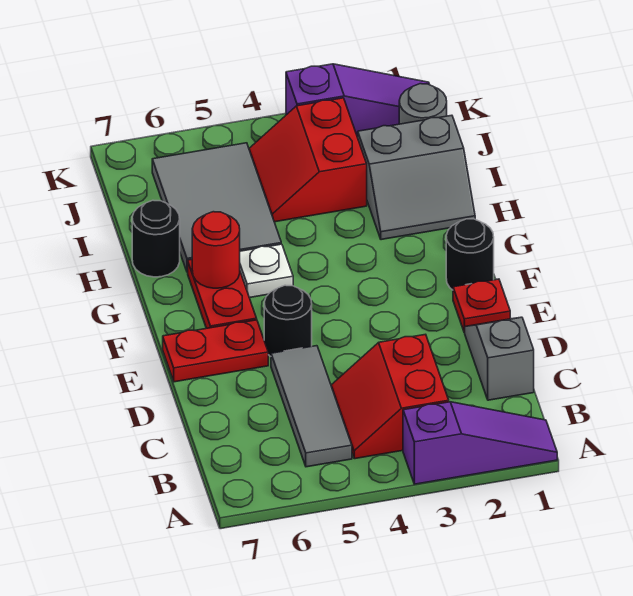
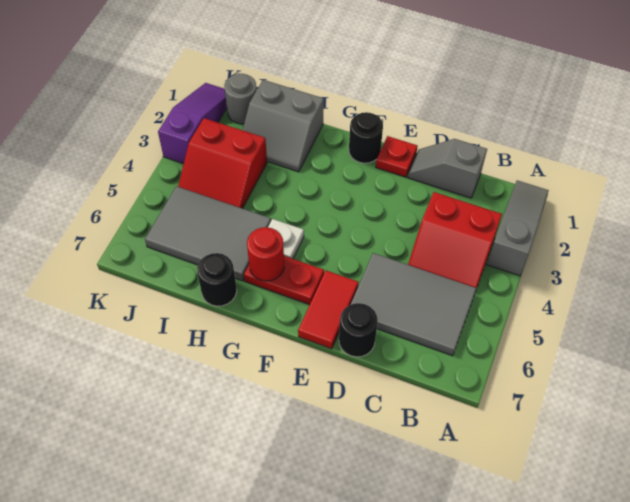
purple 1x3 slope [403,402,557,484] -> grey 1x3 slope [487,180,549,276]
grey 1x3 tile [271,346,352,467] -> grey 2x3 tile [351,253,476,356]
black 1x1 round brick [264,285,312,356] -> black 1x1 round brick moved to [339,303,378,357]
red 1x2 plate [163,320,268,382] -> red 1x2 tile [298,271,358,349]
grey 2x2 slope [358,115,475,240] -> grey 2x2 slope turned to [243,80,324,172]

